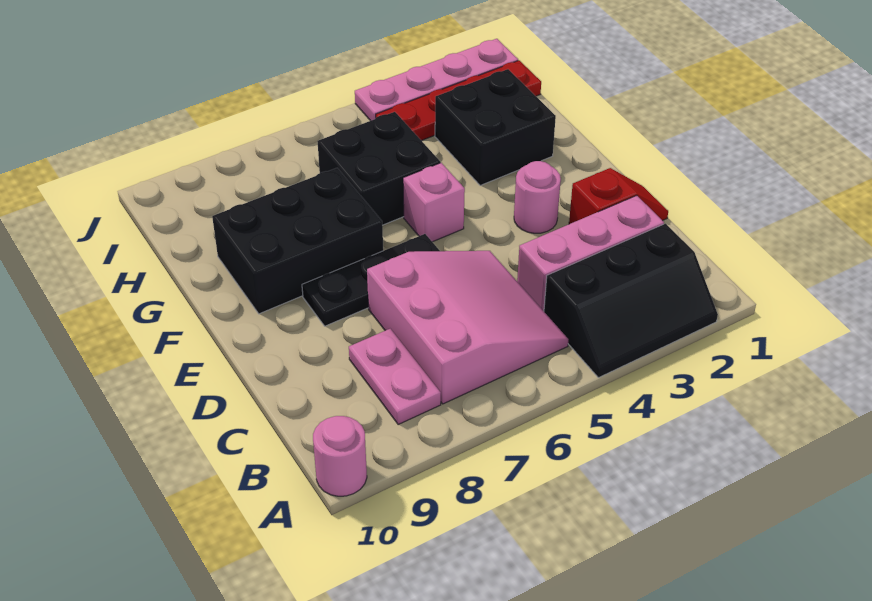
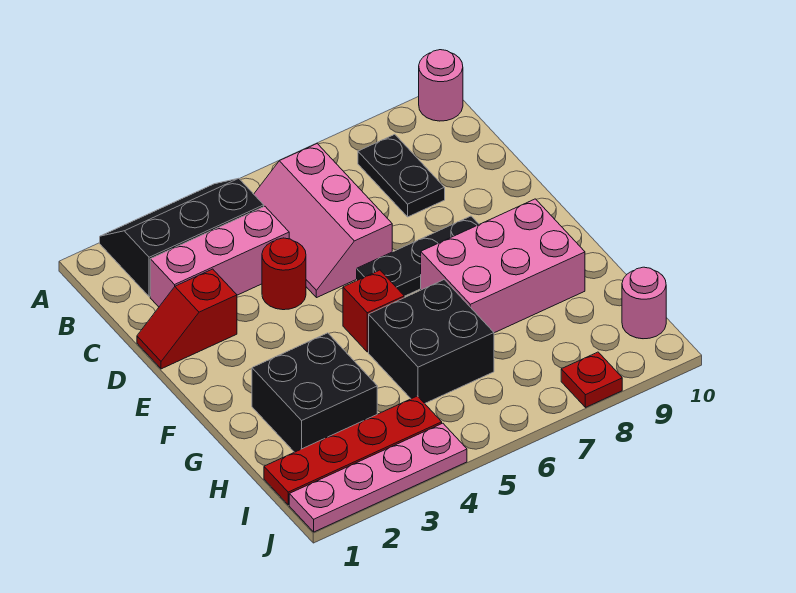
pink 3x3 slope [367,251,568,404] -> pink 2x3 slope [254,144,392,298]
pink 1x2 plate [349,329,441,424] -> black 1x2 plate [358,134,445,217]
none -> red 1x1 round brick [262,238,306,310]
pink 1x1 round brick [514,161,561,233] -> pink 1x1 round brick moved to [622,267,666,339]
pink 1x1 brick [403,163,465,242] -> red 1x1 brick [343,270,404,352]
black 2x3 brick [212,168,383,314] -> pink 2x3 brick [421,199,585,333]
none -> red 1x1 plate [561,352,622,407]

